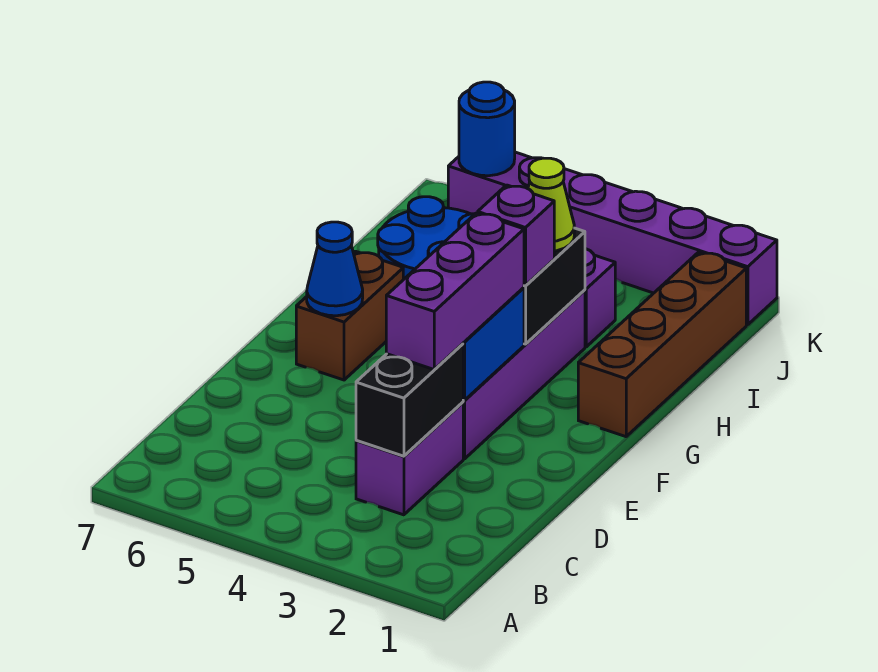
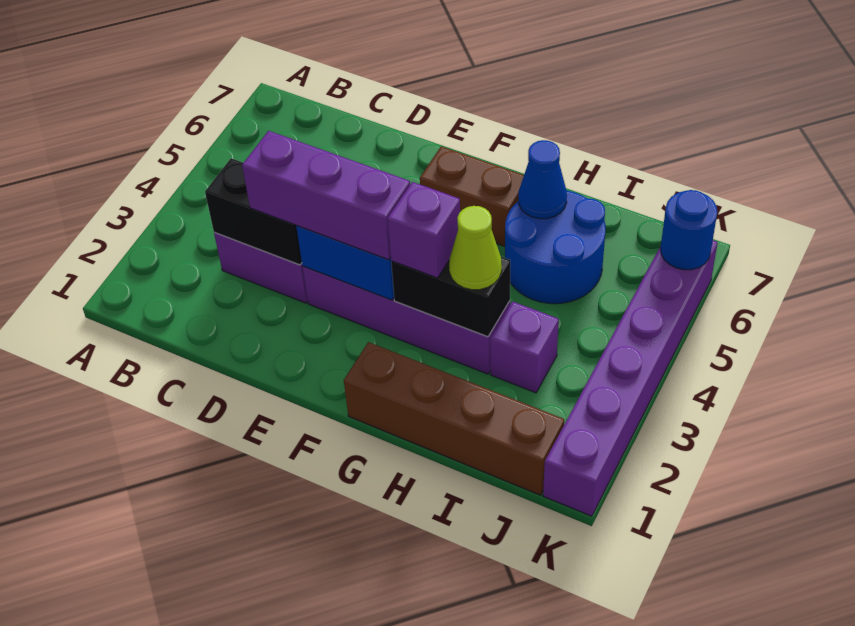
blue 1x1 cone [307,222,363,316] -> blue 1x1 cone moved to [518,140,567,219]

